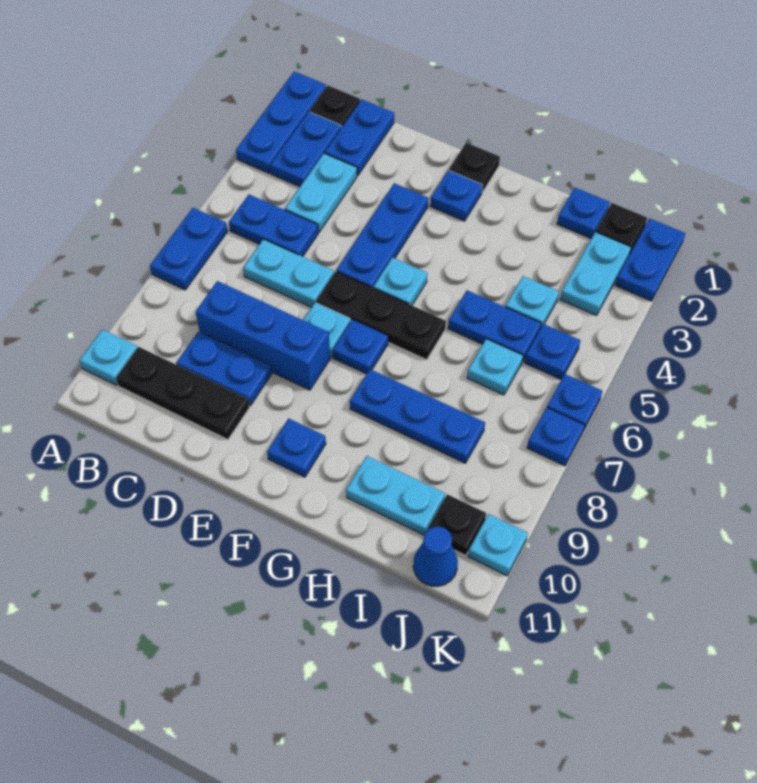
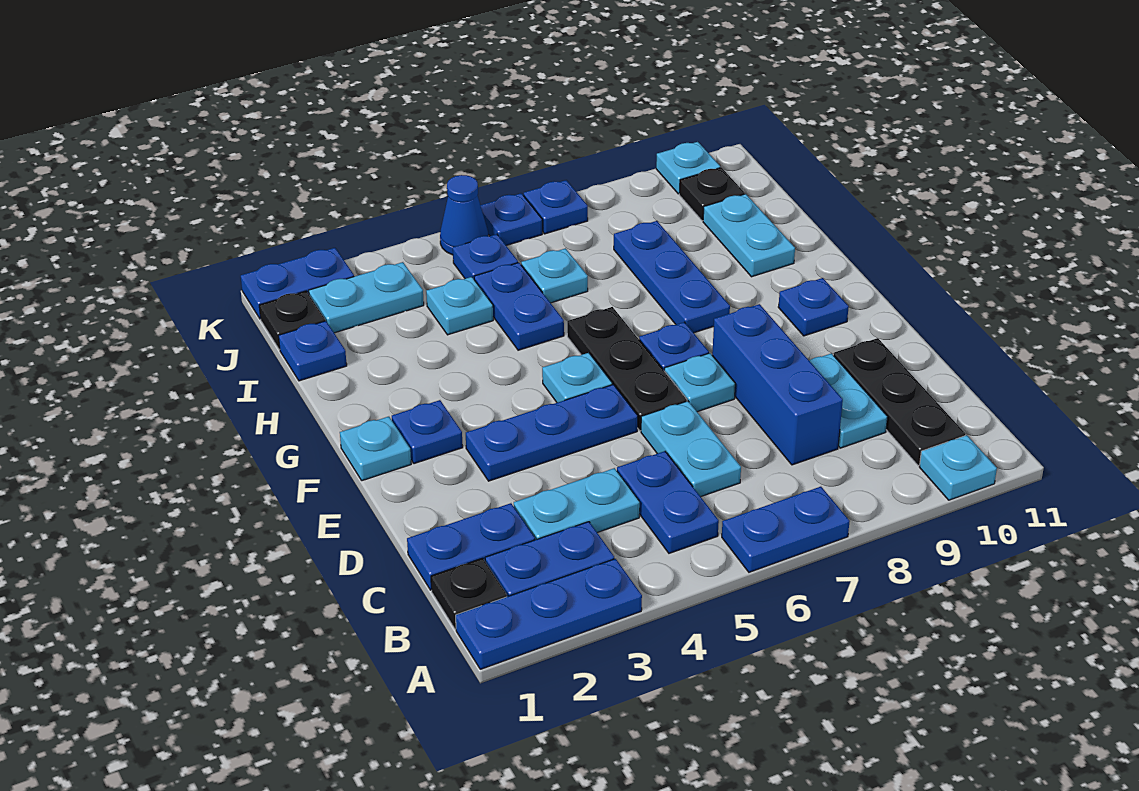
blue 1x2 plate [177,332,272,406] -> cyan 1x2 plate [810,353,887,448]
black 1x1 plate [449,143,500,192] -> cyan 1x1 plate [340,417,411,481]
blue 1x1 cone [413,526,458,586] -> blue 1x1 cone moved to [440,175,488,255]

